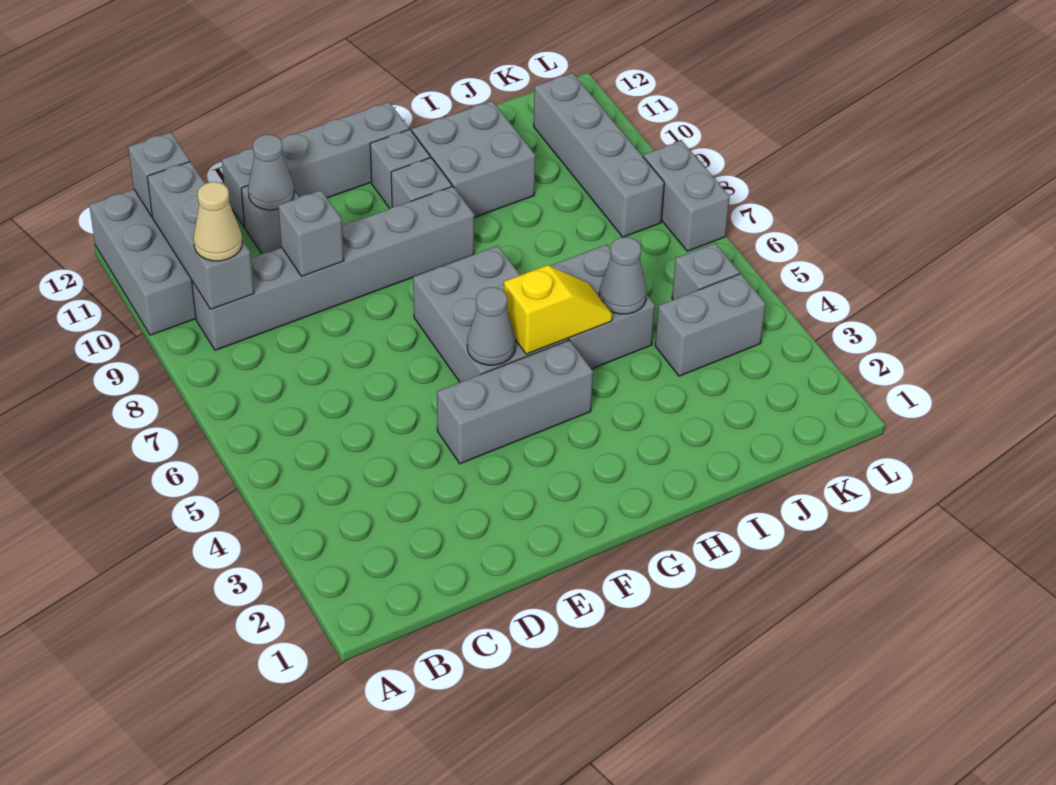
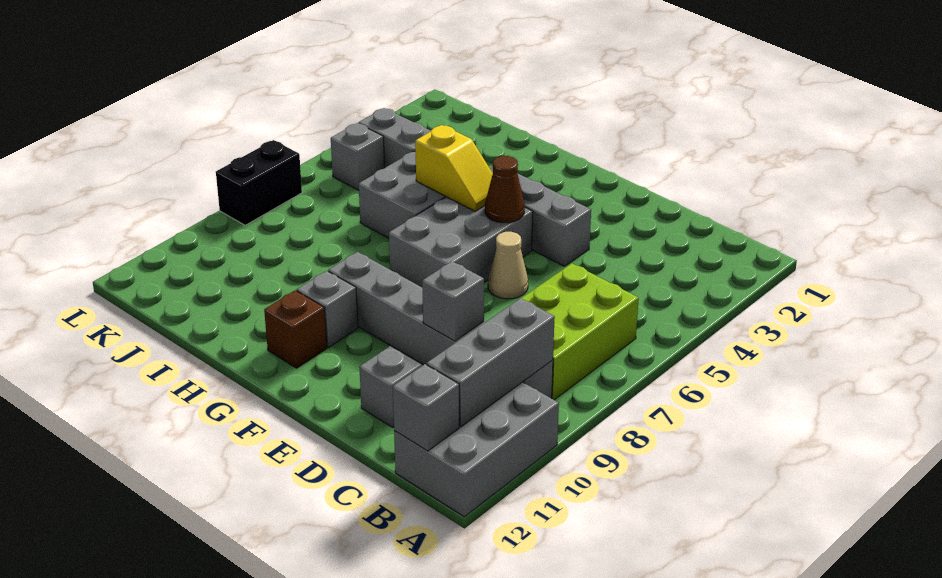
none -> lime 2x3 brick [521,263,639,400]
tan 1x1 cone [194,182,242,261] -> tan 1x1 cone moved to [488,232,528,299]
grey 1x1 cone [248,135,294,210] -> none
grey 1x4 brick [222,102,409,227] -> none
grey 1x1 cone [467,287,515,365] -> brown 1x1 cone [485,156,525,223]
yellow 1x2 slope [504,265,612,354] -> yellow 1x2 slope turned to [415,125,493,211]
grey 1x1 brick [370,130,430,208] -> brown 1x1 brick [264,290,327,368]
grey 2x2 brick [412,101,536,217] -> none
grey 1x1 cone [599,237,647,314] -> none
grey 1x4 brick [534,73,664,237] -> none
grey 1x2 brick [643,141,730,251] -> black 1x2 brick [216,140,302,225]

